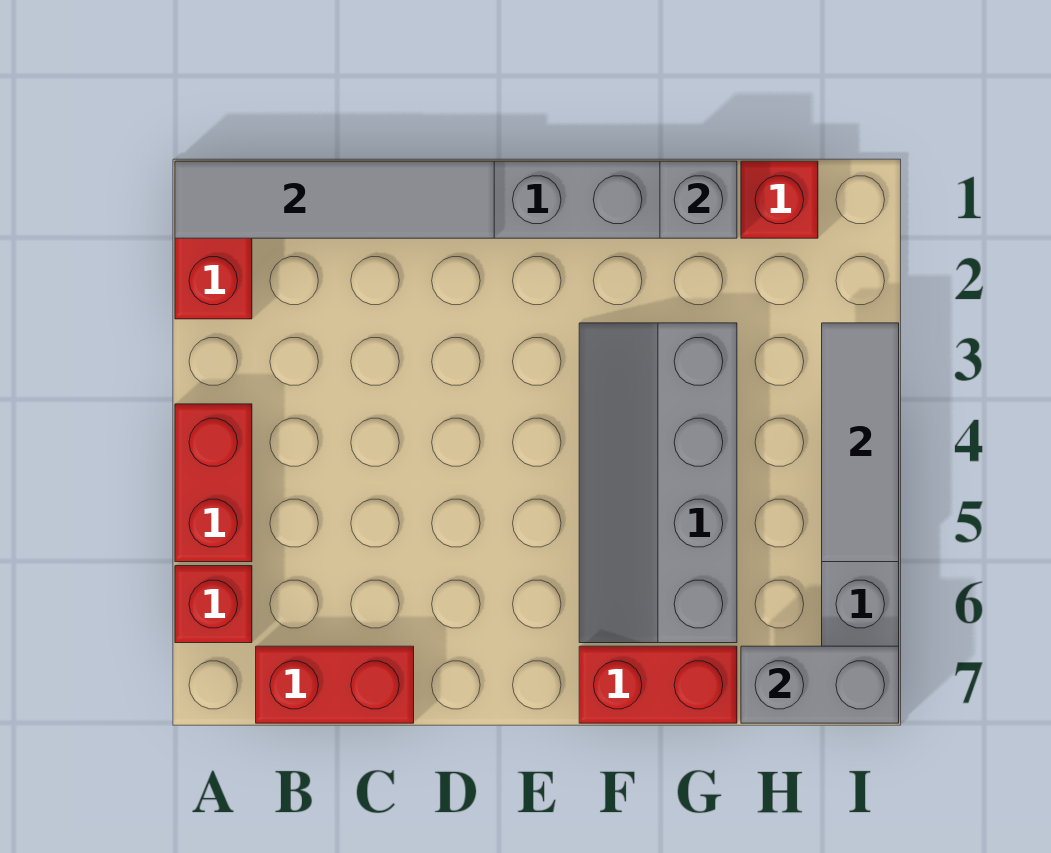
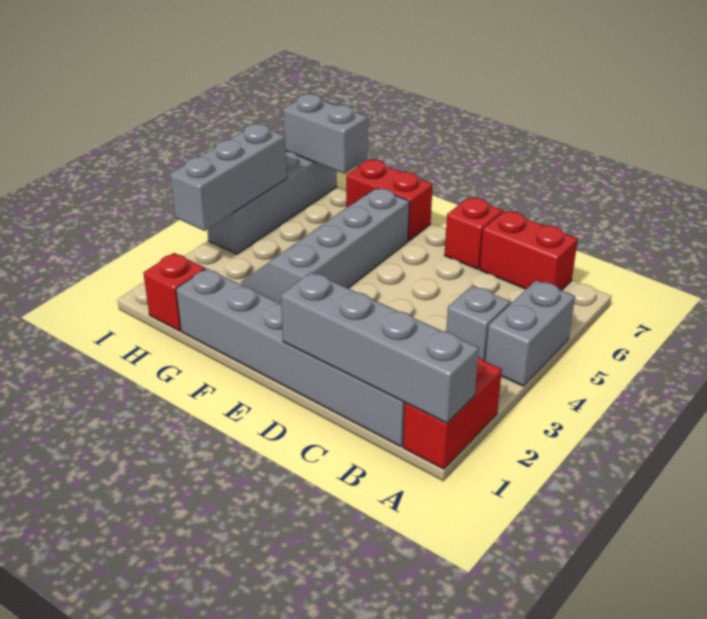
grey 1x4 tile [175,161,494,238] -> grey 1x4 brick [281,272,479,423]
red 1x2 brick [175,404,252,562] -> grey 1x2 brick [485,280,575,386]
red 1x1 brick [175,566,252,643] -> red 1x1 brick moved to [445,197,503,269]
grey 2x4 slope [579,323,737,643] -> grey 2x4 slope turned to [241,188,409,304]
grey 1x1 brick [660,161,737,238] -> grey 1x1 brick moved to [446,285,510,361]
grey 1x3 tile [822,323,899,562] -> grey 1x3 brick [170,124,287,231]

